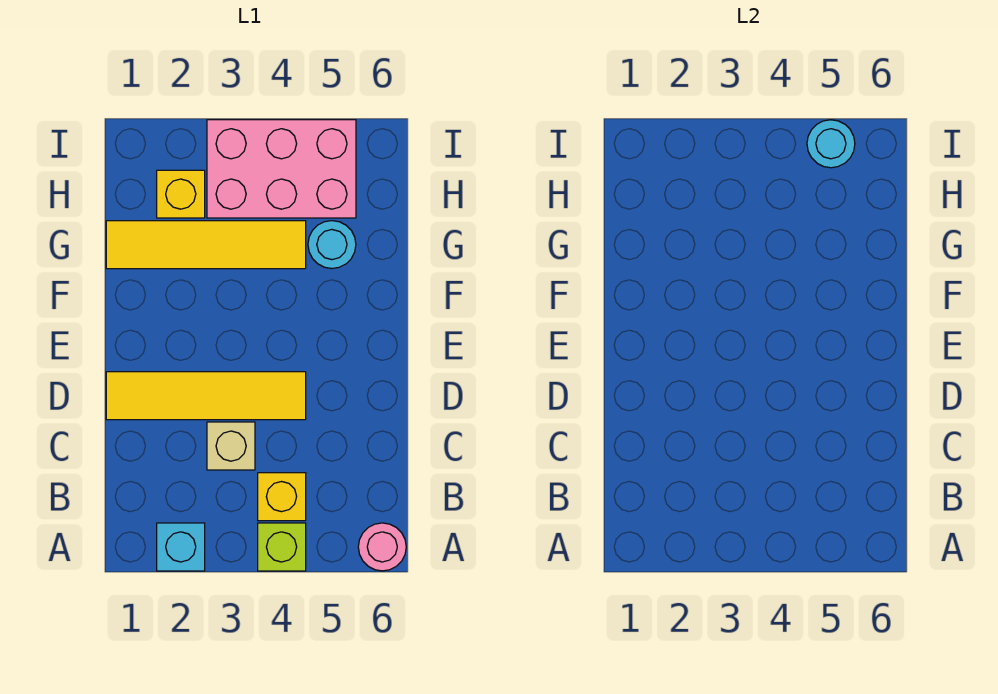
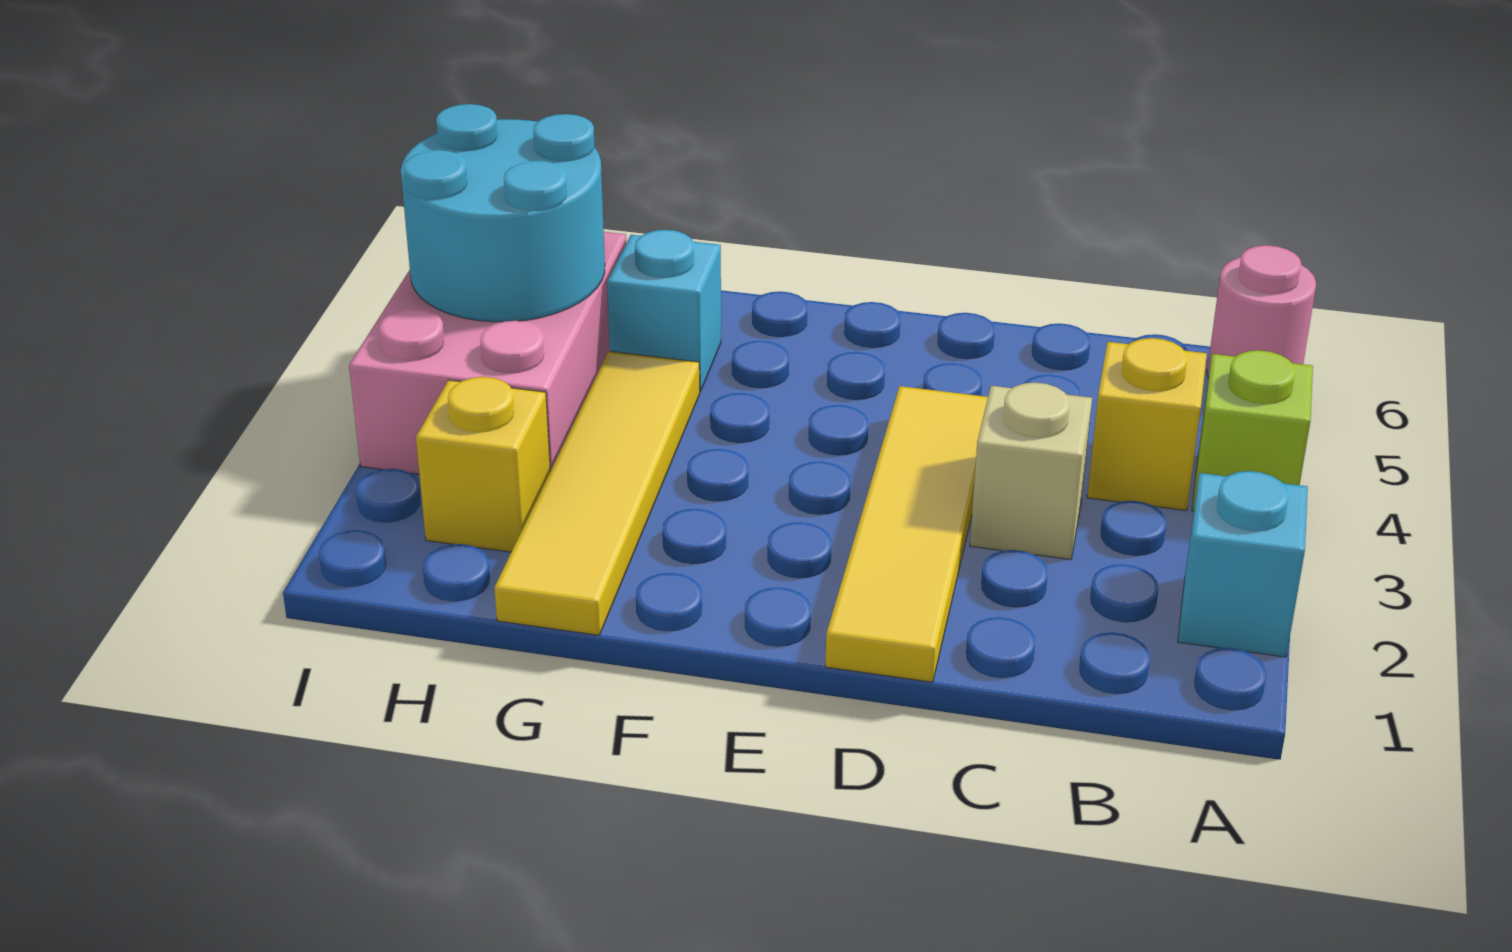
cyan 1x1 round brick [308,221,356,268] -> cyan 1x1 brick [607,230,721,391]
cyan 1x1 round brick [807,120,855,168] -> cyan 2x2 round brick [401,104,605,322]

